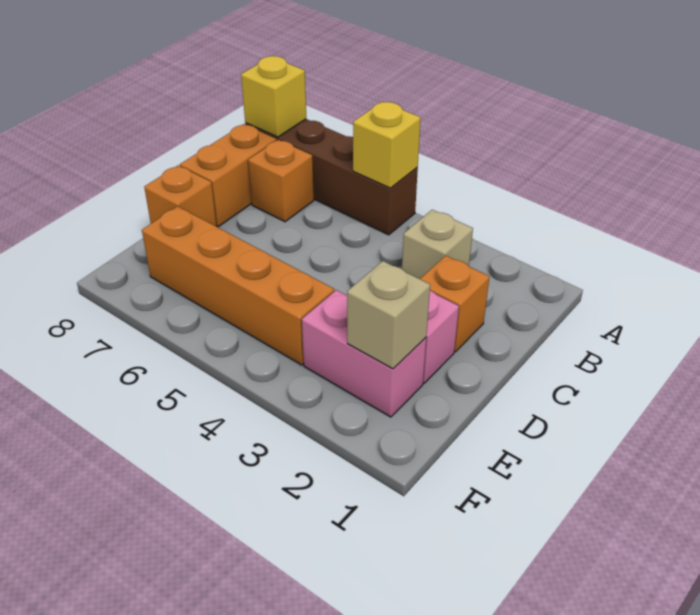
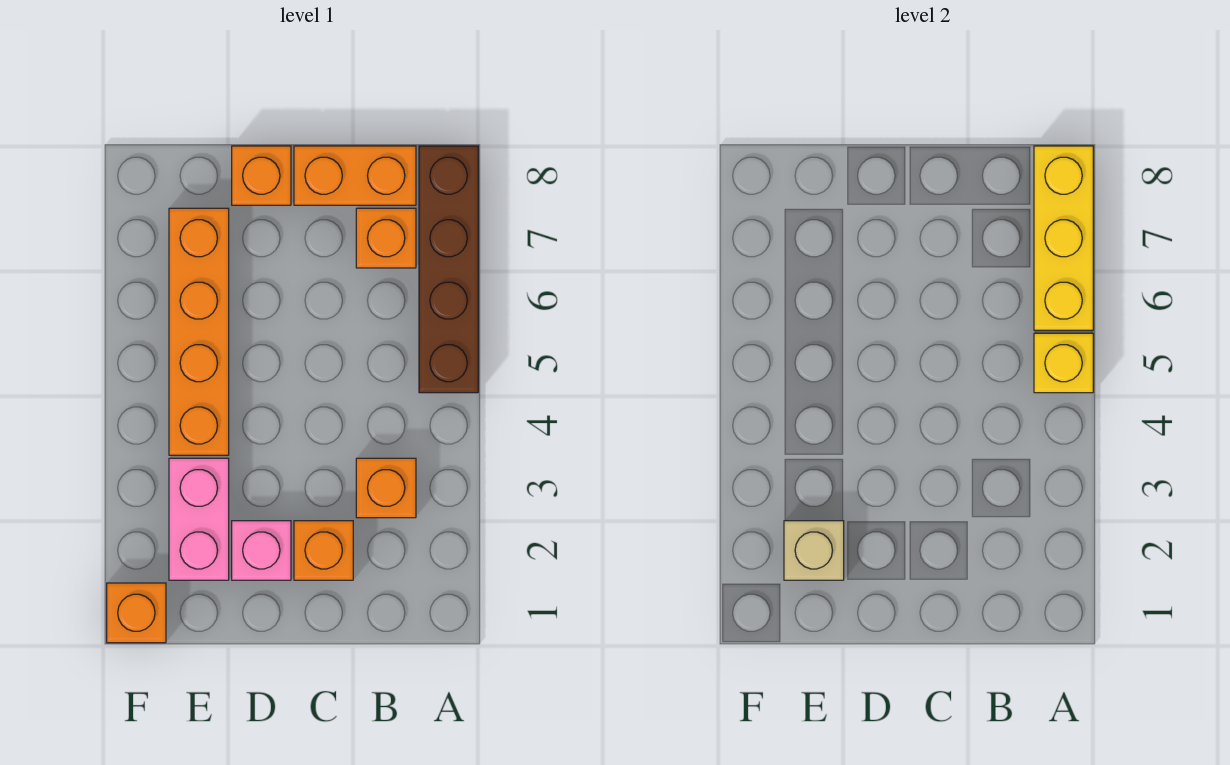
yellow 1x1 brick [241,56,306,137] -> yellow 1x3 brick [1034,146,1093,330]
tan 1x1 brick [402,210,473,279] -> orange 1x1 brick [356,458,416,518]
none -> orange 1x1 brick [107,583,166,643]

